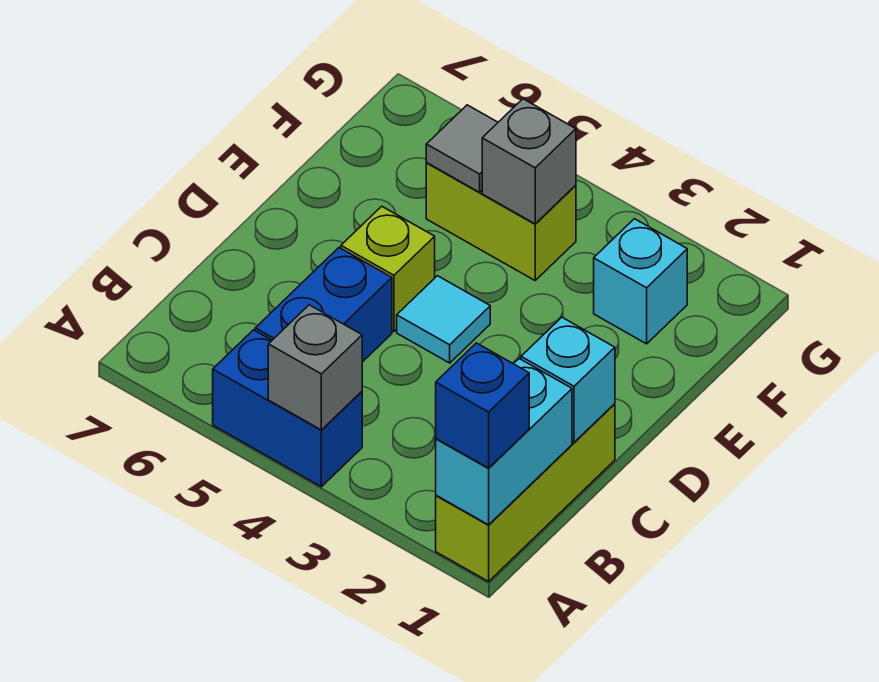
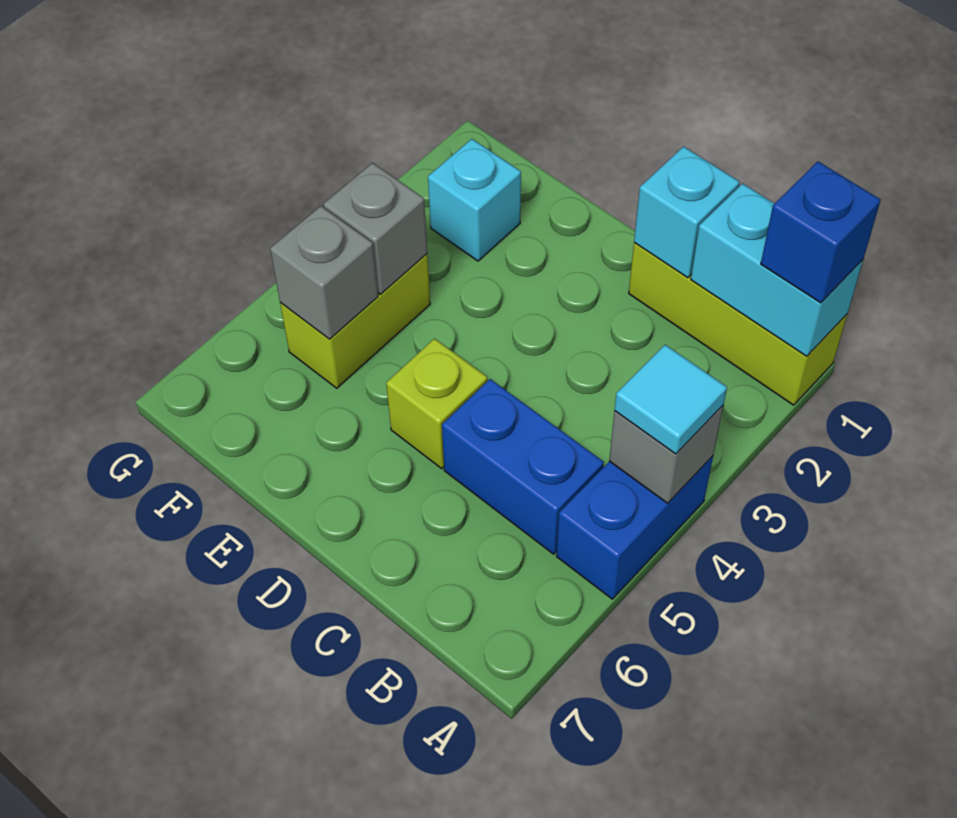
cyan 1x1 tile [397,276,490,363] -> cyan 1x1 tile moved to [615,345,727,454]
grey 1x1 tile [426,105,498,192] -> grey 1x1 brick [270,206,378,339]

